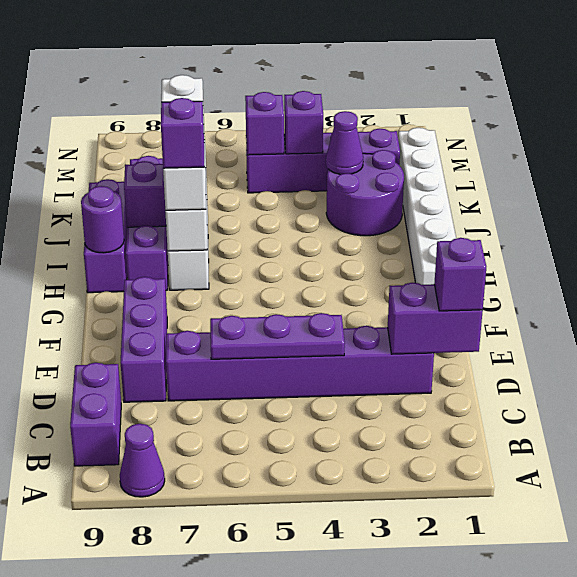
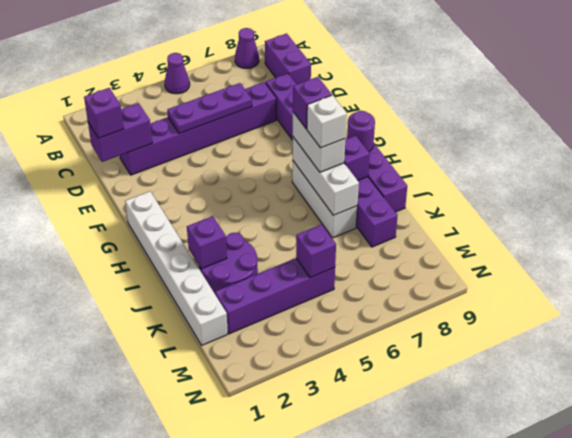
purple 1x1 cone [326,111,363,174] -> purple 1x1 cone moved to [165,53,190,94]
purple 1x1 brick [284,91,323,154] -> purple 1x1 brick moved to [187,216,227,269]

